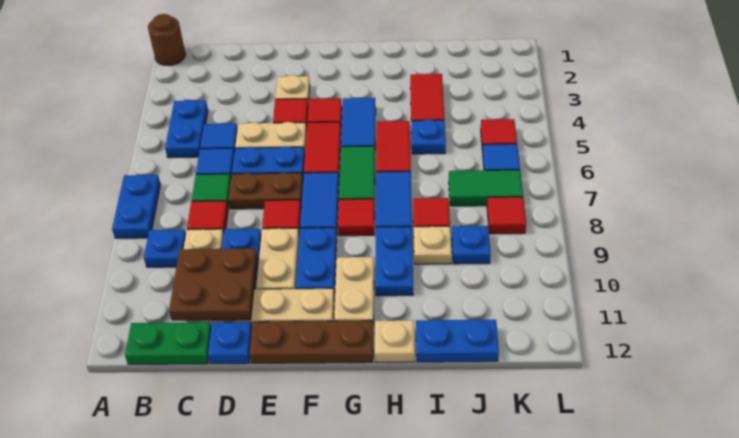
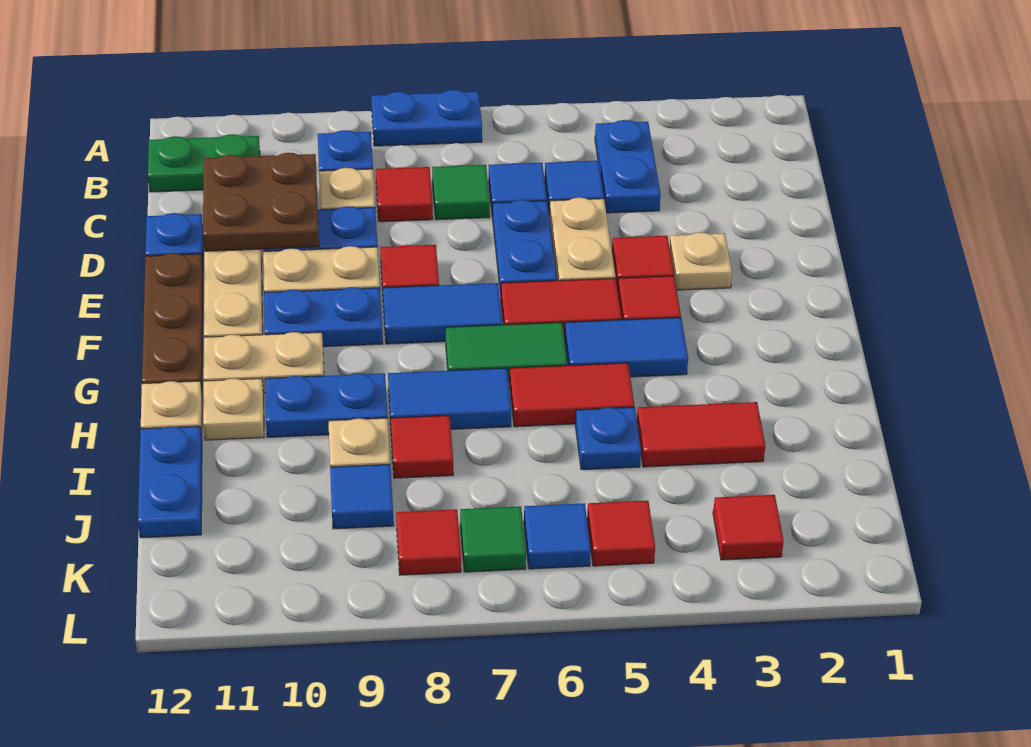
brown 1x1 round brick [148,14,185,66] -> none
blue 1x2 plate [165,100,208,158] -> blue 1x2 plate turned to [595,120,661,213]
green 1x2 plate [125,322,211,365] -> green 1x2 plate turned to [148,134,260,192]
brown 1x2 plate [228,173,303,209] -> none
red 1x1 tile [338,199,375,236] -> red 1x1 tile moved to [713,495,784,560]
none -> tan 1x1 plate [203,379,264,440]
green 1x2 tile [449,170,523,206] -> green 1x1 tile [460,506,526,572]
blue 1x1 plate [452,226,491,264] -> blue 1x1 tile [330,464,393,529]

